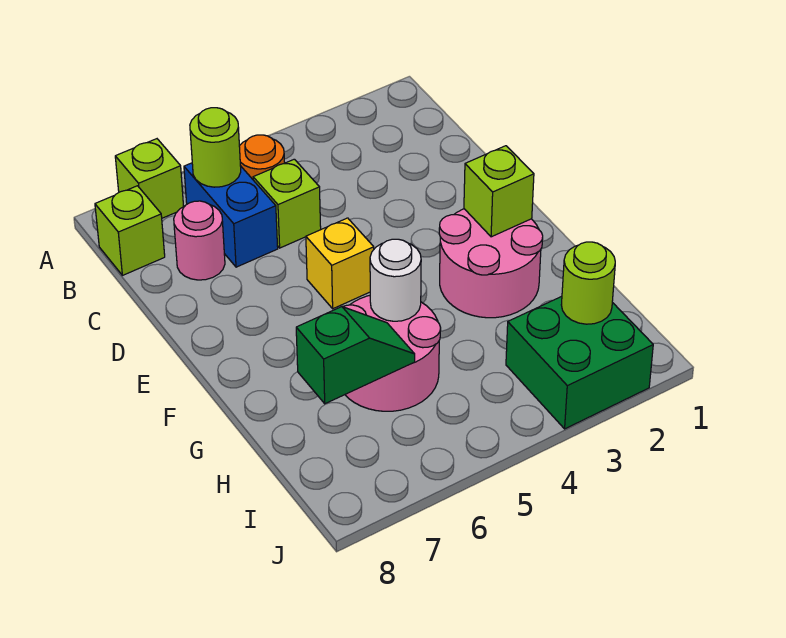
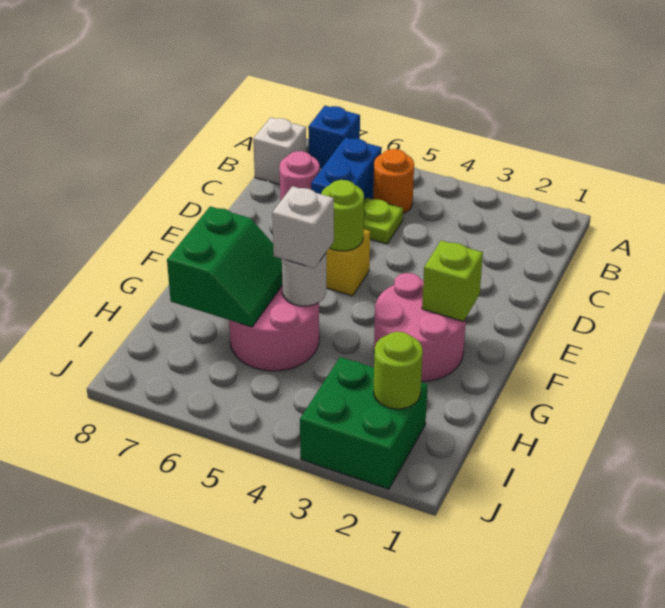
lime 1x1 brick [115,139,184,218] -> blue 1x1 brick [308,106,360,169]
lime 1x1 round brick [190,108,241,187] -> lime 1x1 round brick moved to [321,180,364,251]
lime 1x1 brick [95,186,165,275] -> white 1x1 brick [253,117,306,185]
lime 1x1 brick [253,159,321,248] -> lime 1x1 plate [364,198,403,244]
none -> white 1x1 brick [272,186,334,268]
green 1x2 slope [296,307,415,404] -> green 2x2 slope [167,206,282,327]

